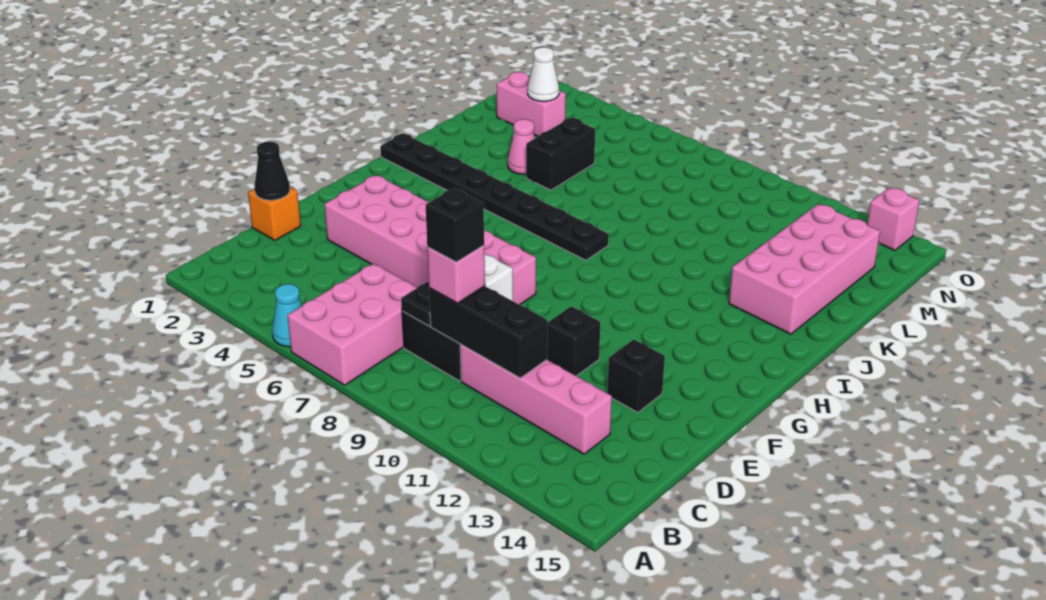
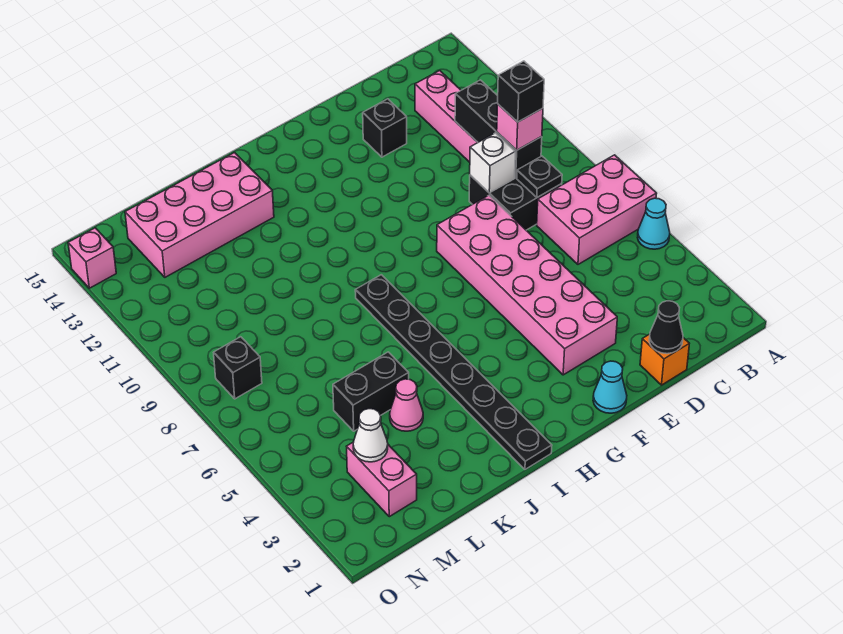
black 1x1 brick [547,306,600,376] -> black 1x1 brick moved to [214,337,262,399]
none -> cyan 1x1 cone [593,361,627,413]

